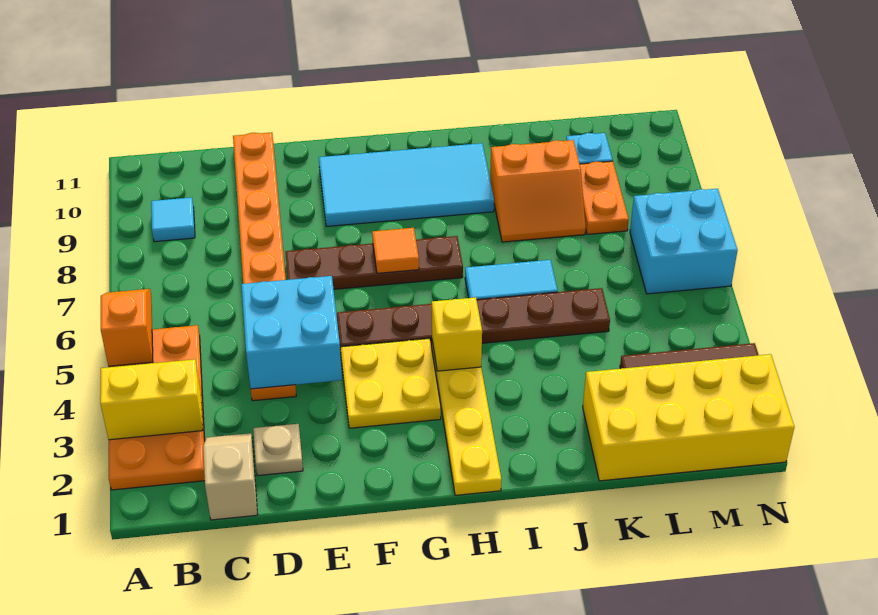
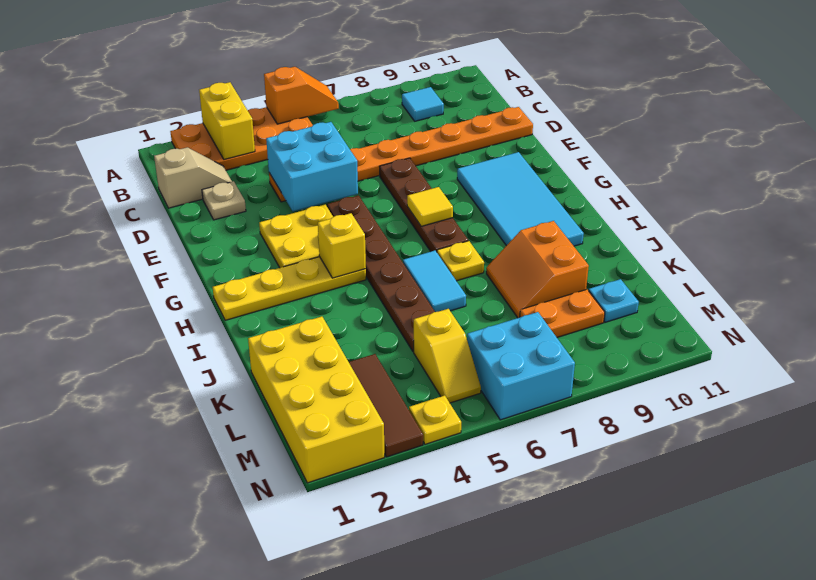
orange 1x1 tile [372,228,419,273] -> yellow 1x1 tile [407,187,453,226]
none -> yellow 1x1 plate [437,241,484,281]
none -> yellow 1x2 slope [414,309,481,403]
none -> yellow 1x1 plate [409,395,461,444]

